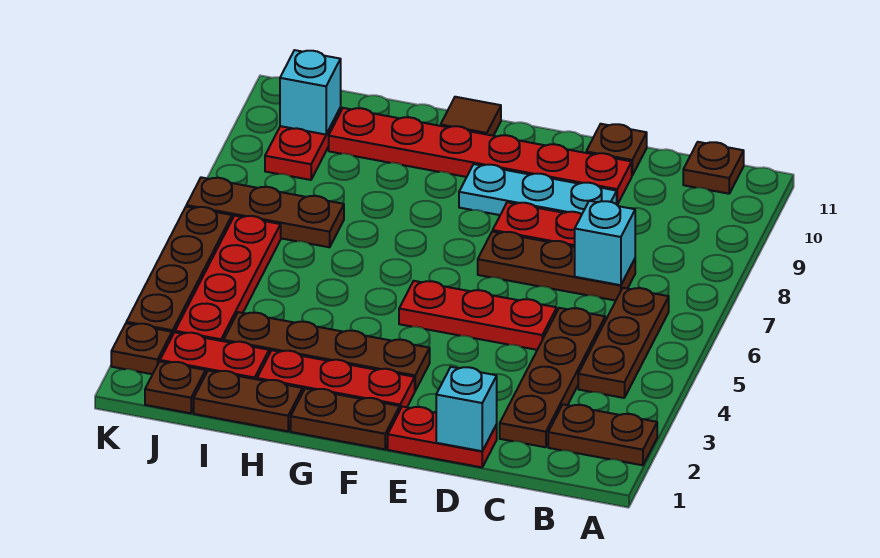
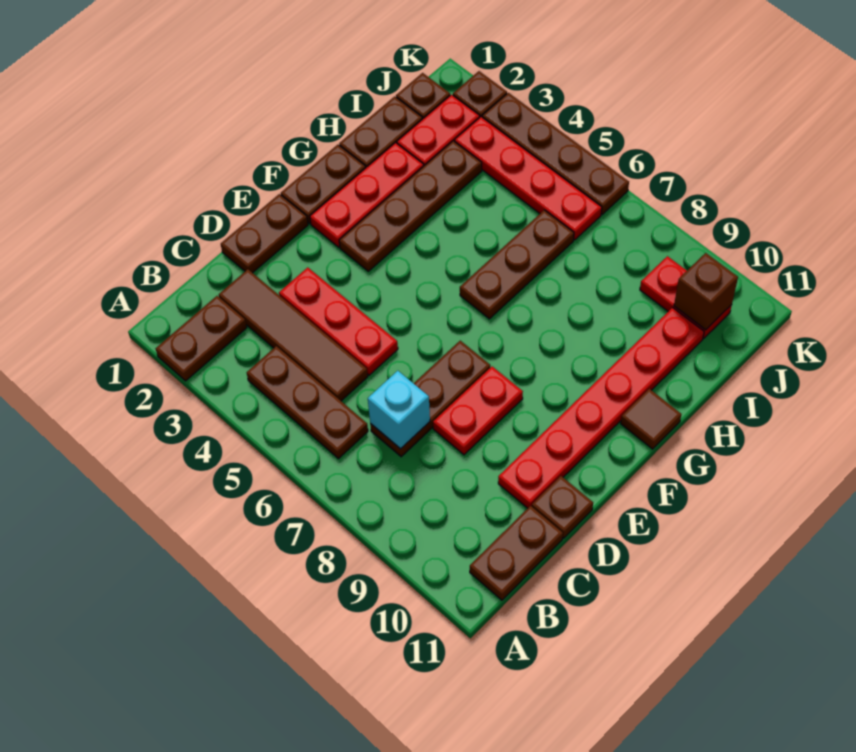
brown 1x1 plate [683,142,744,194] -> brown 1x2 plate [470,506,563,600]
brown 1x4 plate [500,308,605,447] -> brown 1x4 tile [219,269,368,401]
red 1x2 plate [388,407,497,467] -> brown 1x2 plate [221,194,308,273]
cyan 1x1 brick [436,367,497,451] -> none
red 1x3 plate [399,281,557,350] -> red 1x3 plate turned to [279,267,398,375]
cyan 1x3 plate [459,164,617,215] -> none
brown 1x3 plate [186,177,344,247] -> brown 1x3 plate moved to [460,210,574,319]
cyan 1x1 brick [280,50,341,135] -> brown 1x1 brick [674,253,738,330]

